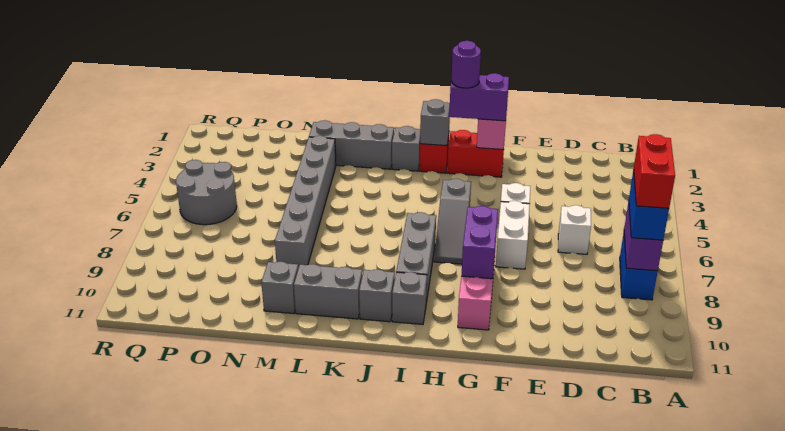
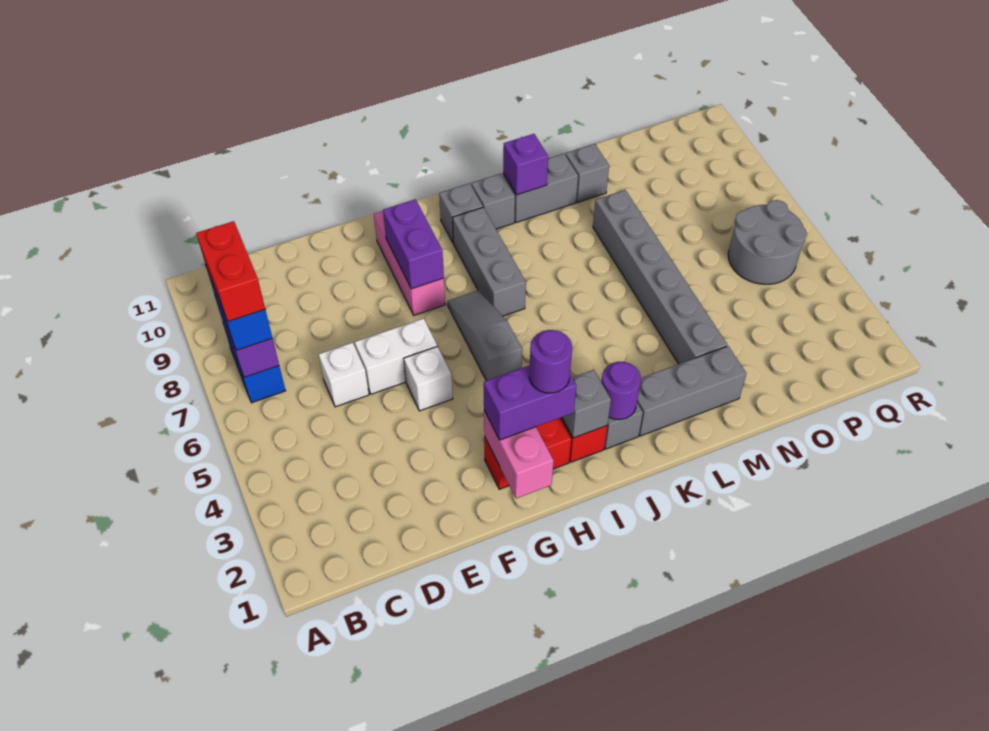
white 1x2 brick [496,201,530,269] -> white 1x2 brick turned to [355,318,437,394]
none -> purple 1x1 round brick [601,362,641,420]
none -> purple 1x1 brick [503,134,548,195]

